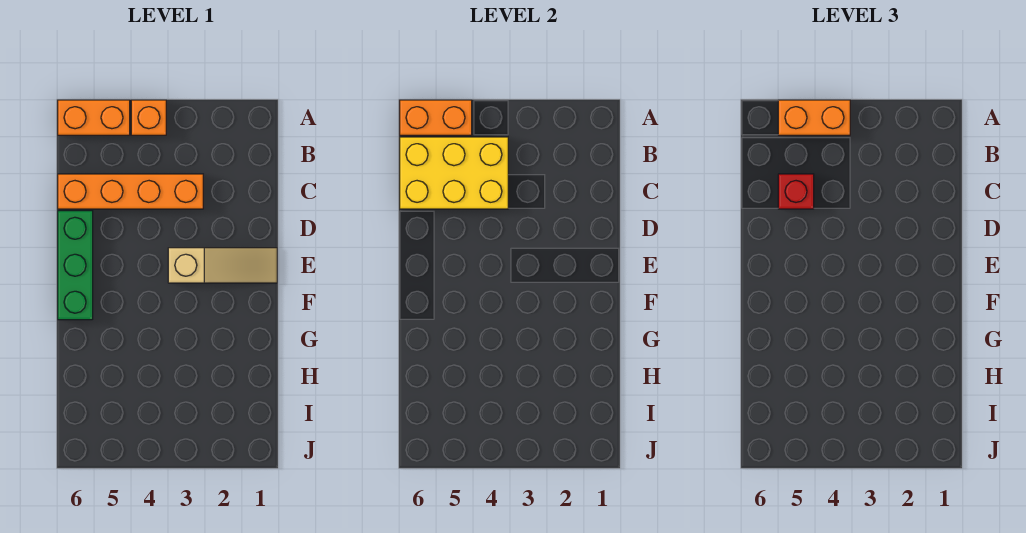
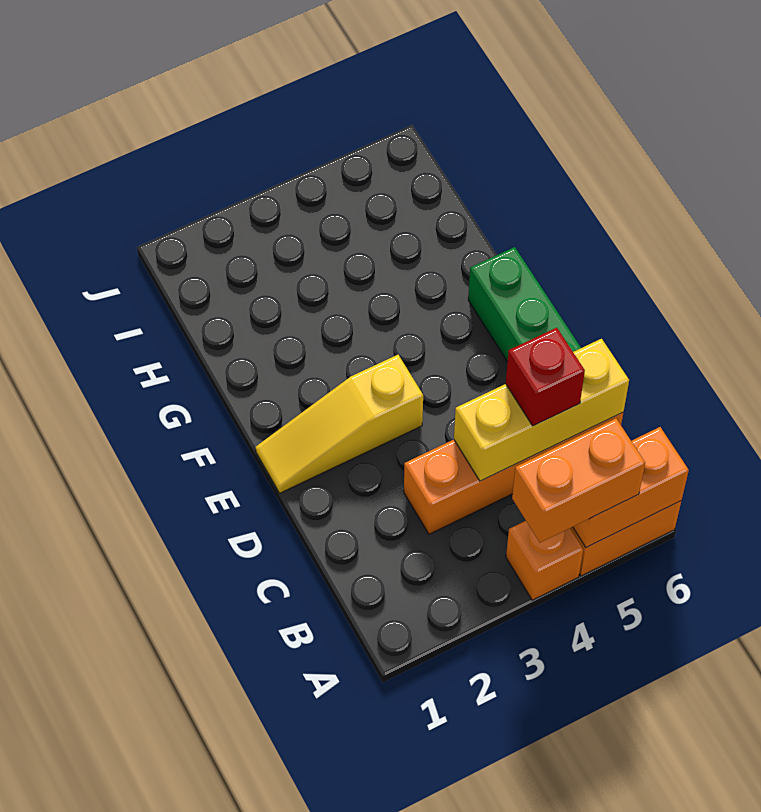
yellow 2x3 brick [400,137,508,209] -> yellow 1x3 brick [454,339,629,481]
tan 1x3 slope [168,248,277,283] -> yellow 1x3 slope [256,355,423,493]

